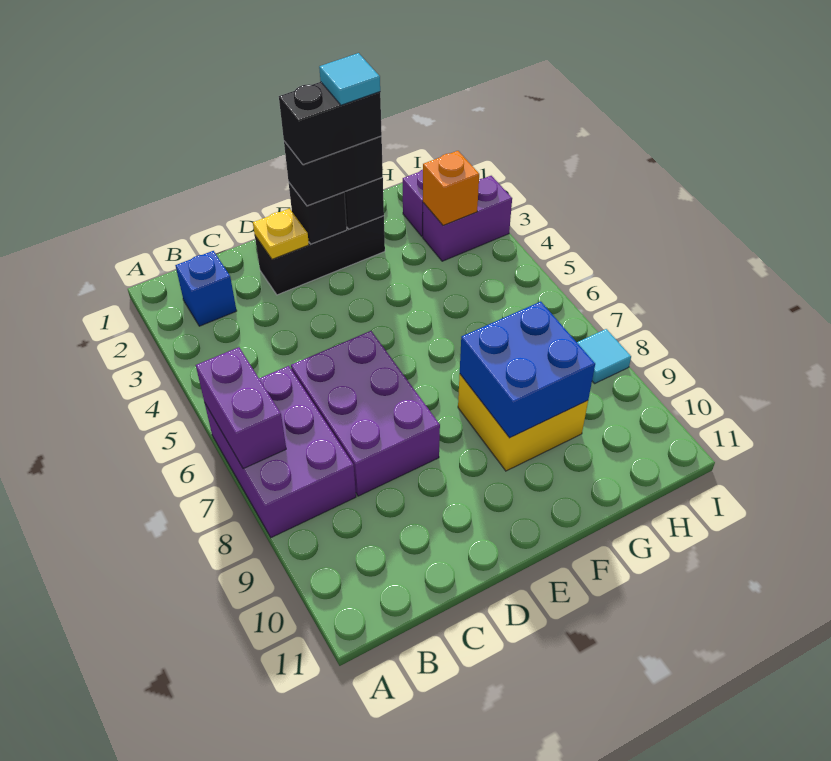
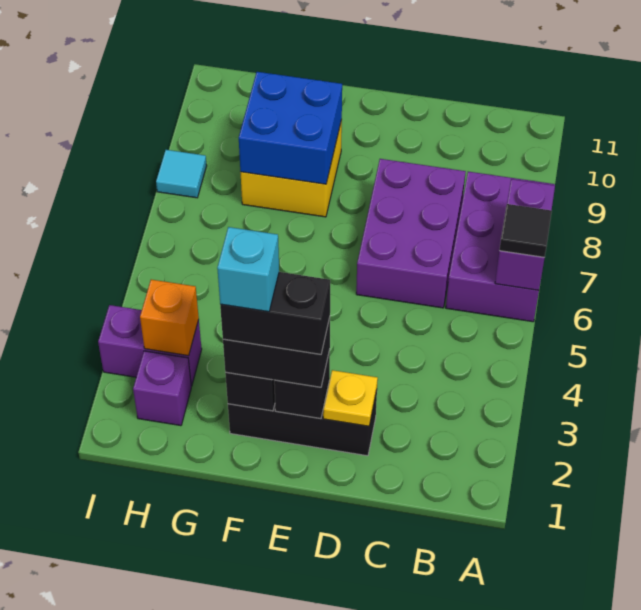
none -> black 1x1 tile [499,204,552,257]
blue 1x1 brick [175,251,237,326] -> none
cyan 1x1 tile [319,53,380,105] -> cyan 1x1 brick [217,227,279,312]

